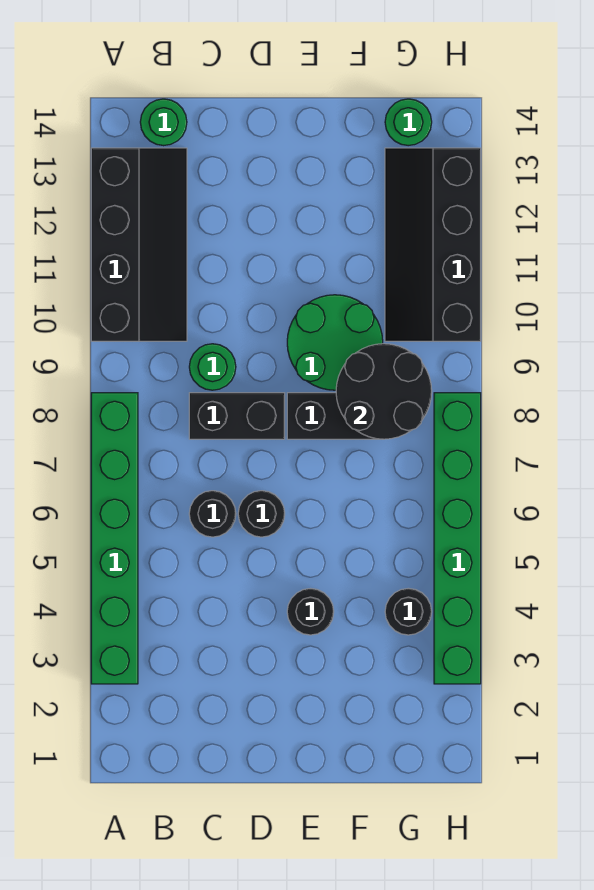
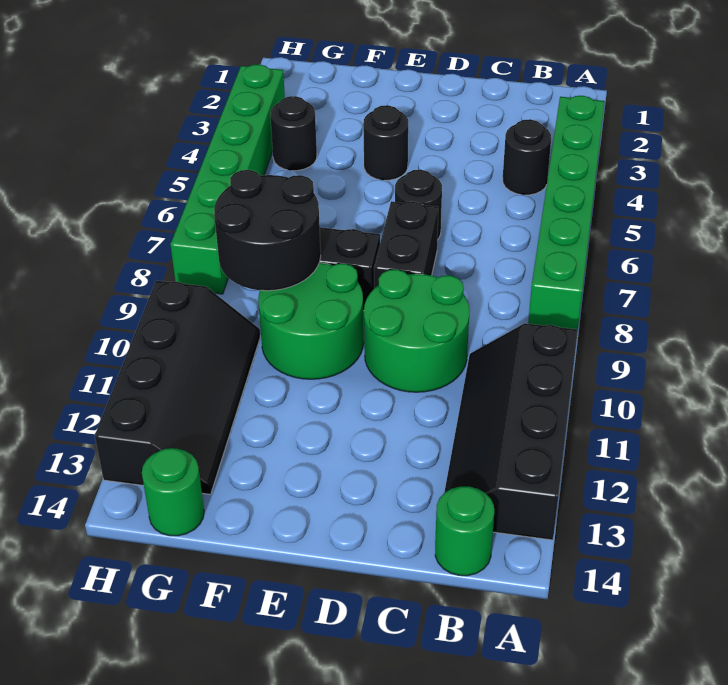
black 1x1 round brick [189,491,236,537] -> black 1x1 round brick moved to [503,119,551,195]
black 1x2 brick [189,393,285,439] -> black 1x2 brick turned to [374,201,438,288]
green 1x1 round brick [189,344,236,390] -> green 2x2 round brick [364,269,470,392]

